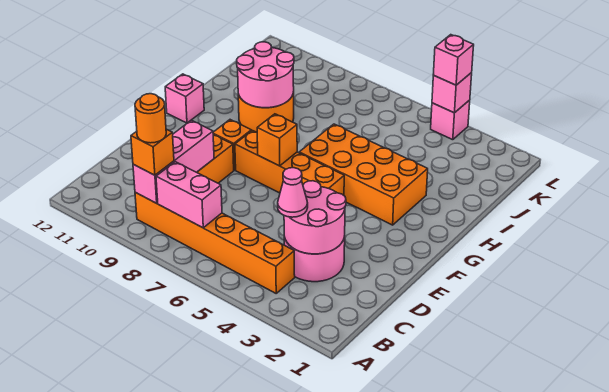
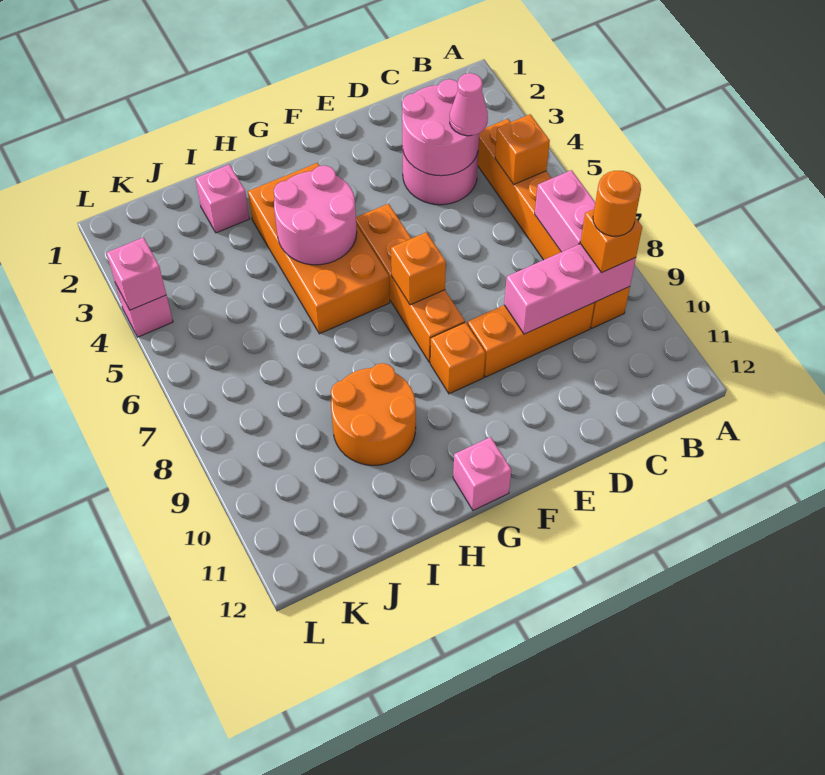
none -> orange 1x1 brick [495,114,550,184]
pink 2x2 round brick [237,42,294,108] -> pink 2x2 round brick moved to [274,165,357,265]
pink 1x1 brick [433,35,474,85] -> pink 1x1 brick moved to [195,164,249,233]

